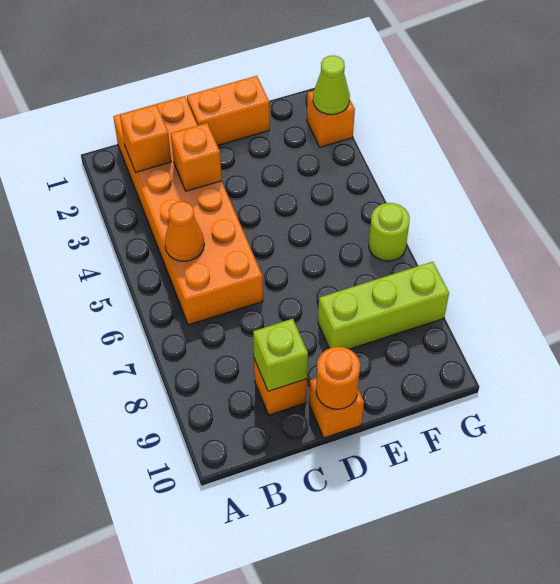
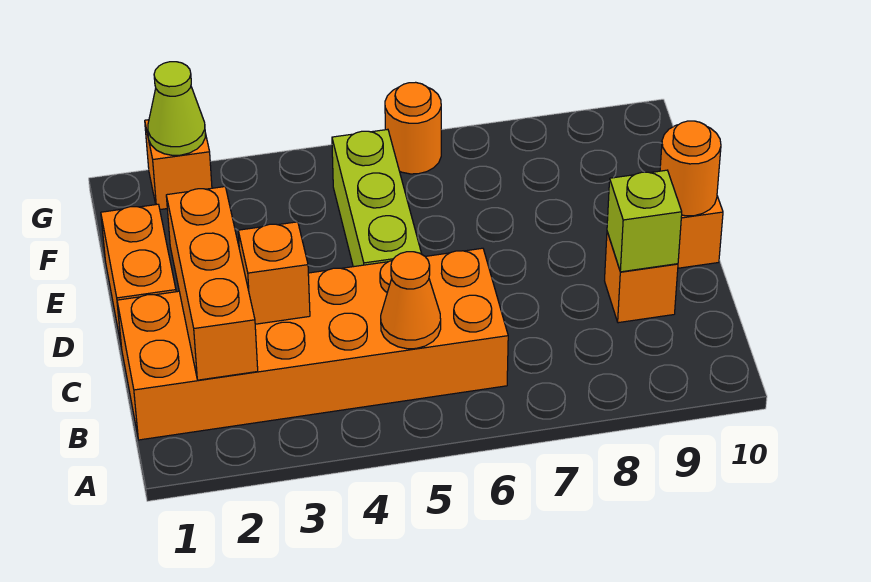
orange 1x1 brick [120,105,171,172] -> orange 1x3 brick [166,187,258,380]
lime 1x3 brick [318,262,449,349] -> lime 1x3 brick moved to [332,129,422,267]
lime 1x1 round brick [369,203,410,261] -> orange 1x1 round brick [385,82,441,174]

